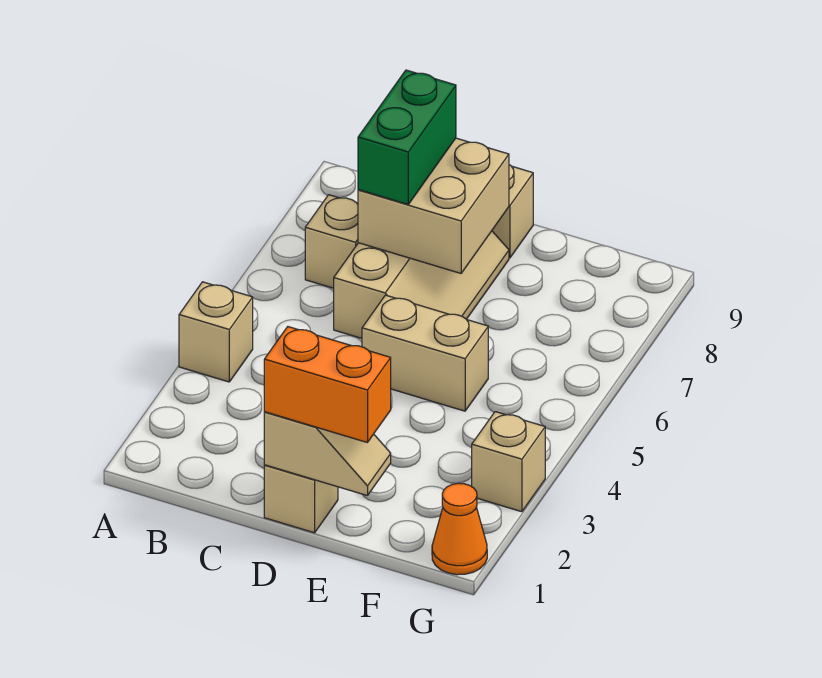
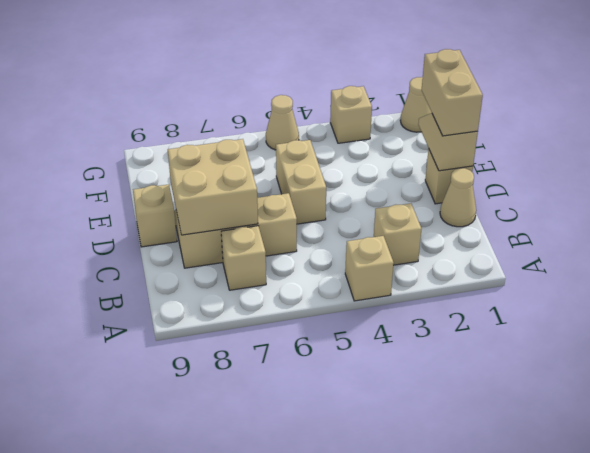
none -> tan 1x1 brick [374,203,421,265]
none -> tan 1x1 cone [440,168,476,227]
green 1x2 brick [358,70,456,204] -> none
orange 1x2 brick [264,327,391,443] -> tan 1x2 brick [422,49,483,136]
orange 1x1 cone [432,483,487,575] -> tan 1x1 cone [400,77,432,132]
none -> tan 1x1 cone [266,95,299,150]

